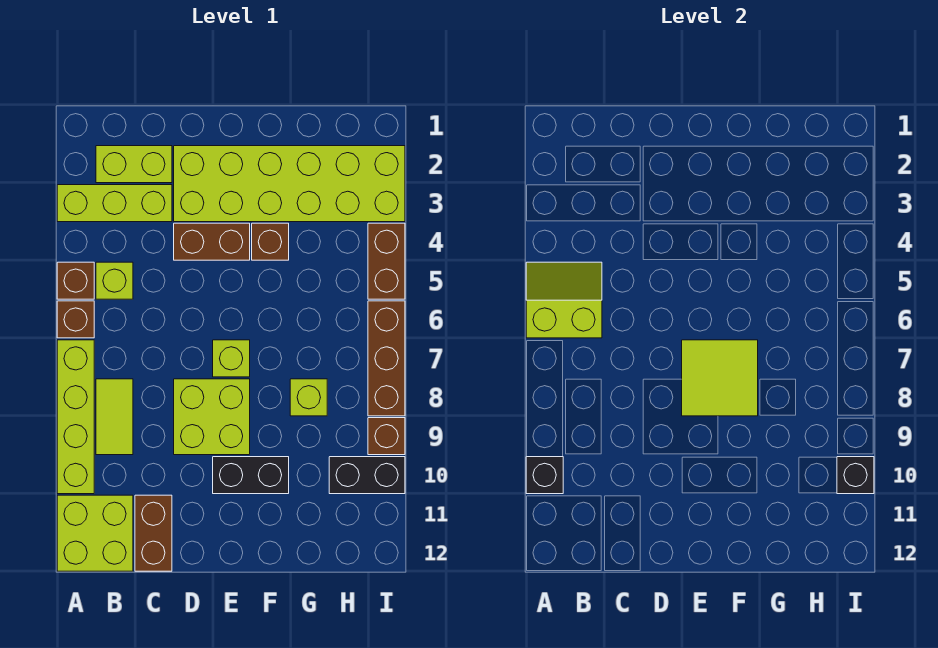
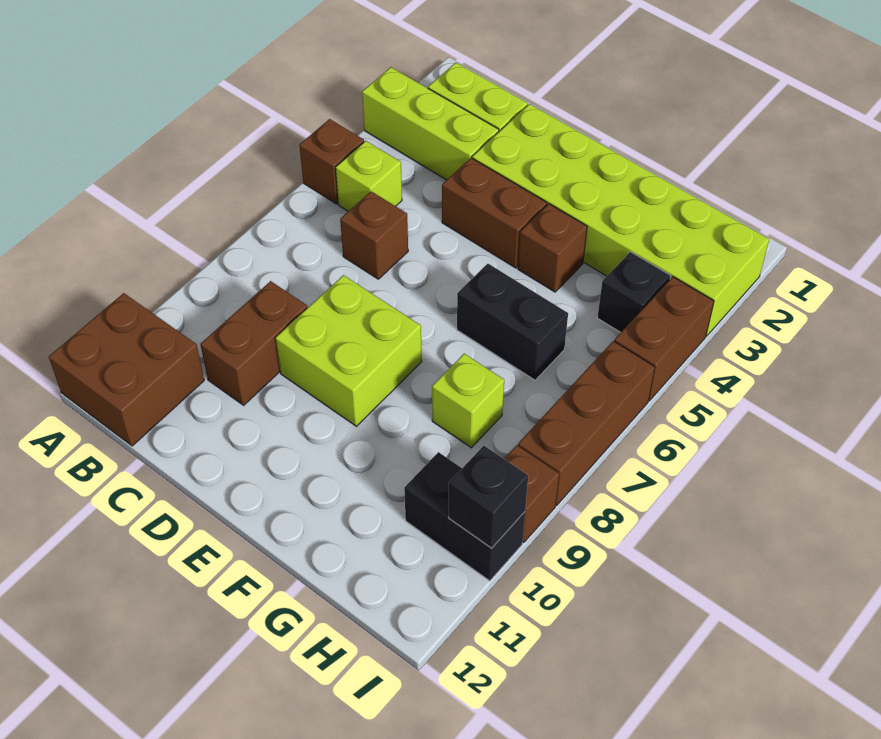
lime 2x2 slope [526,262,602,338] -> none
brown 1x1 brick [57,301,94,338] -> brown 1x1 brick moved to [340,191,408,279]
lime 1x4 brick [57,340,94,494] -> none
black 1x1 brick [526,457,563,494] -> black 1x1 brick moved to [597,252,671,332]
lime 2x2 brick [57,495,133,571] -> brown 2x2 brick [49,293,204,446]
lime 1x2 tile [96,379,133,455] -> none
brown 1x2 brick [135,495,172,571] -> brown 1x2 brick moved to [200,281,307,405]
lime 1x1 brick [213,340,250,377] -> none
lime 2x2 tile [682,340,758,416] -> none
black 1x2 brick [213,457,289,494] -> black 1x2 brick moved to [457,264,568,380]

